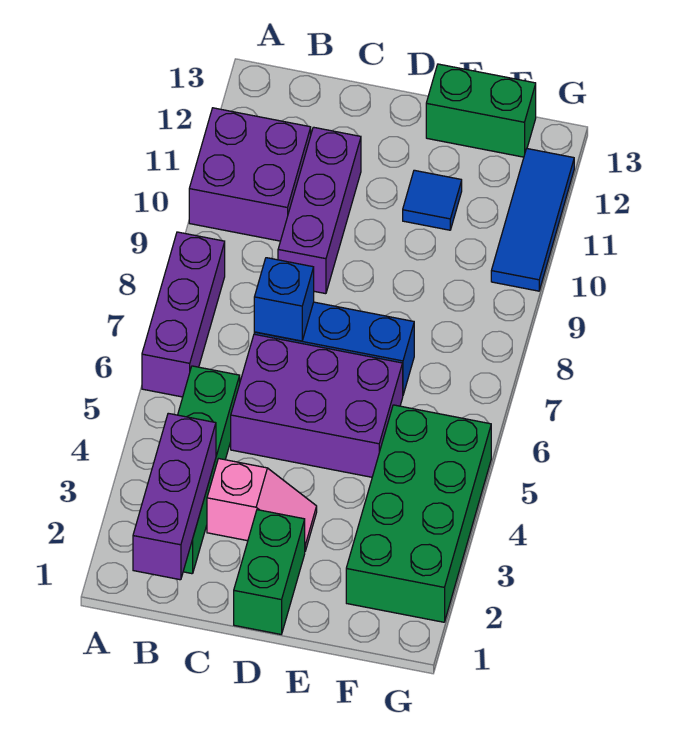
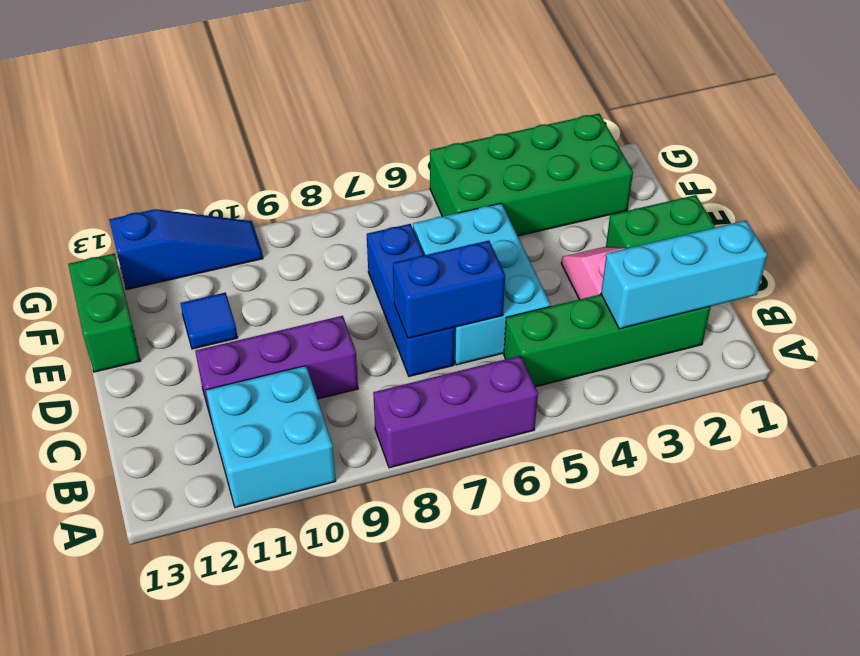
purple 2x2 brick [189,108,311,241] -> cyan 2x2 brick [206,366,336,508]
purple 1x3 brick [133,413,216,580] -> cyan 1x3 brick [601,220,767,329]
purple 2x3 brick [231,334,403,477] -> cyan 2x3 brick [413,203,551,365]
blue 1x1 brick [254,258,314,341] -> blue 1x2 brick [393,241,505,338]
blue 1x3 tile [491,149,574,291] -> blue 1x3 slope [109,209,263,290]

